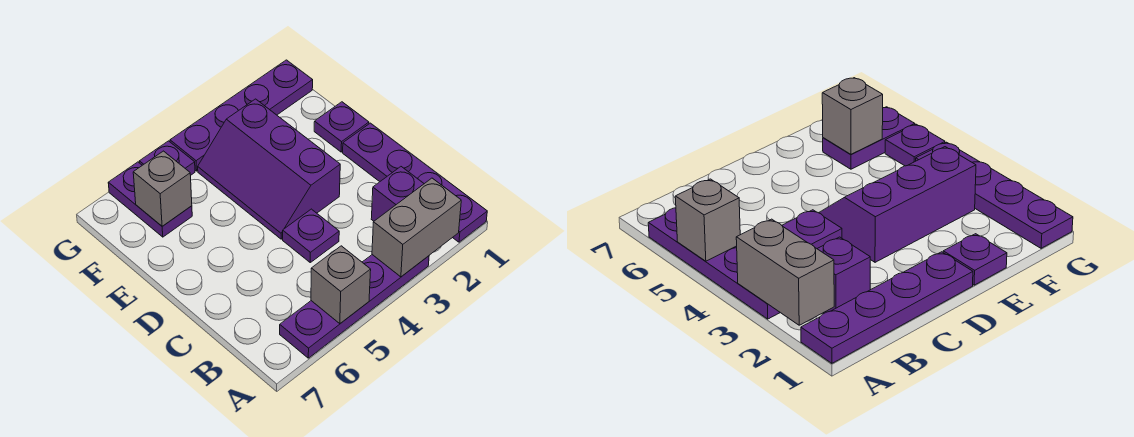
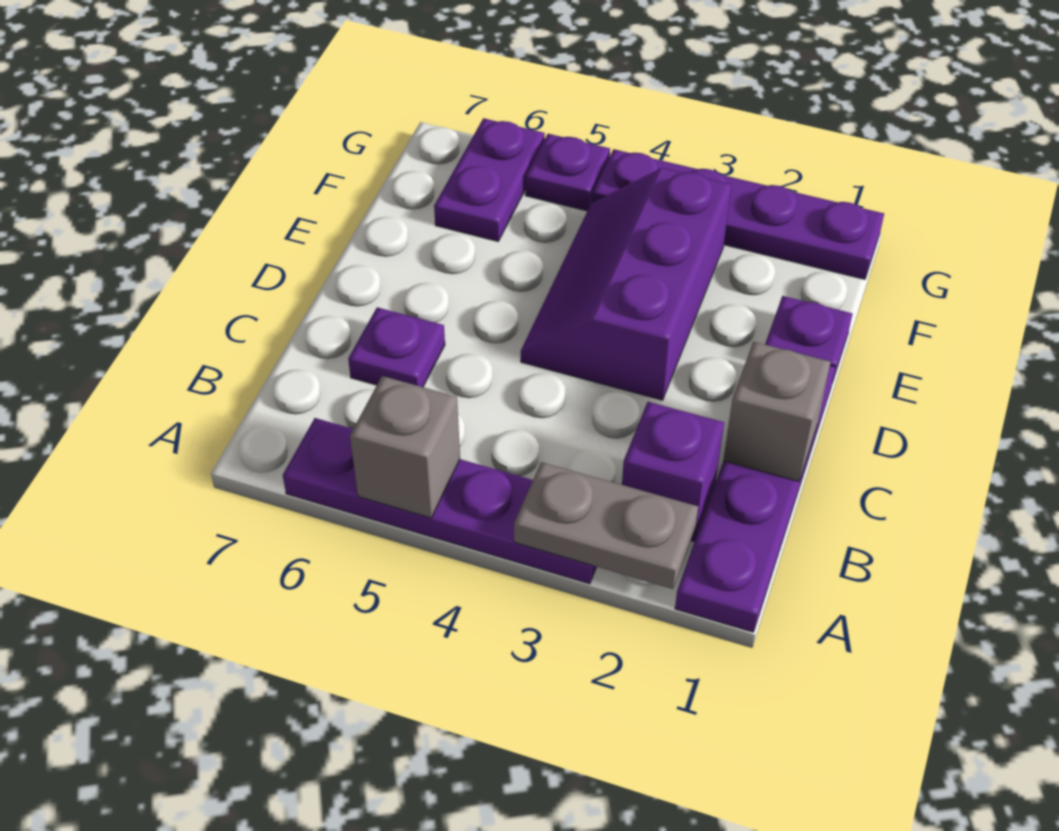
grey 1x2 brick [372,178,461,277] -> grey 1x2 plate [514,462,698,589]
purple 1x1 plate [283,209,339,262] -> purple 1x1 plate moved to [348,307,445,387]
grey 1x1 brick [133,151,192,226] -> grey 1x1 brick moved to [723,342,831,482]

